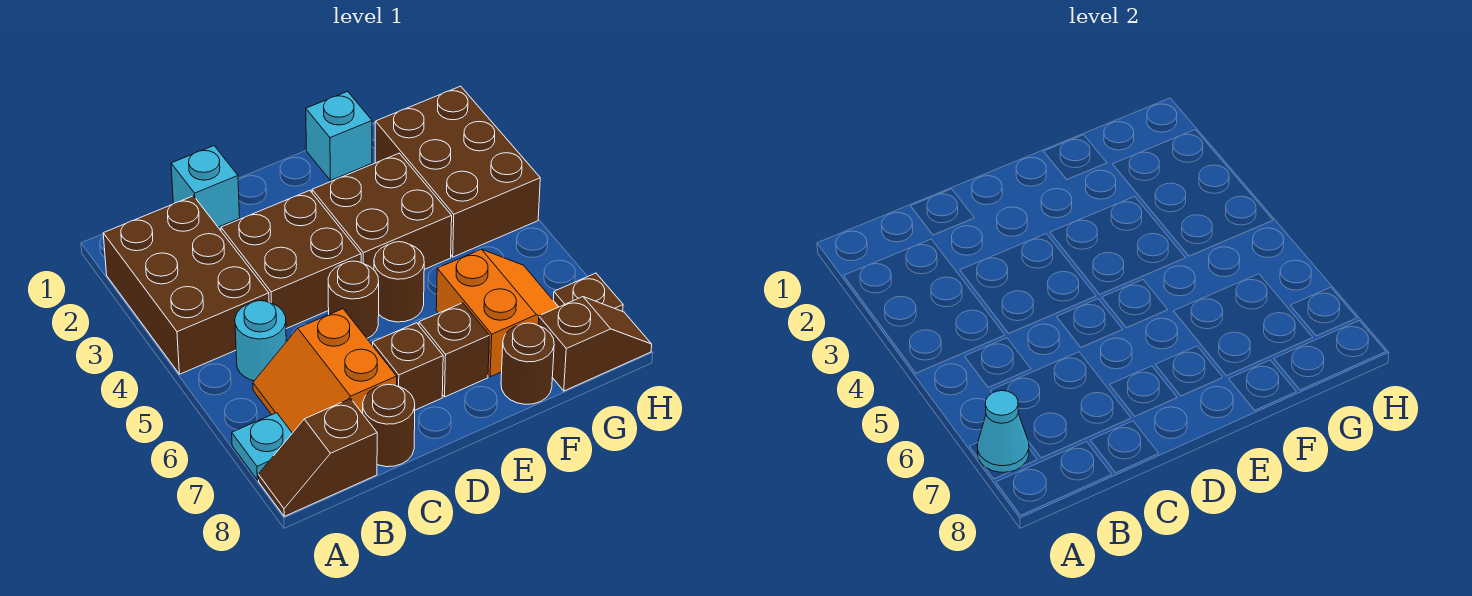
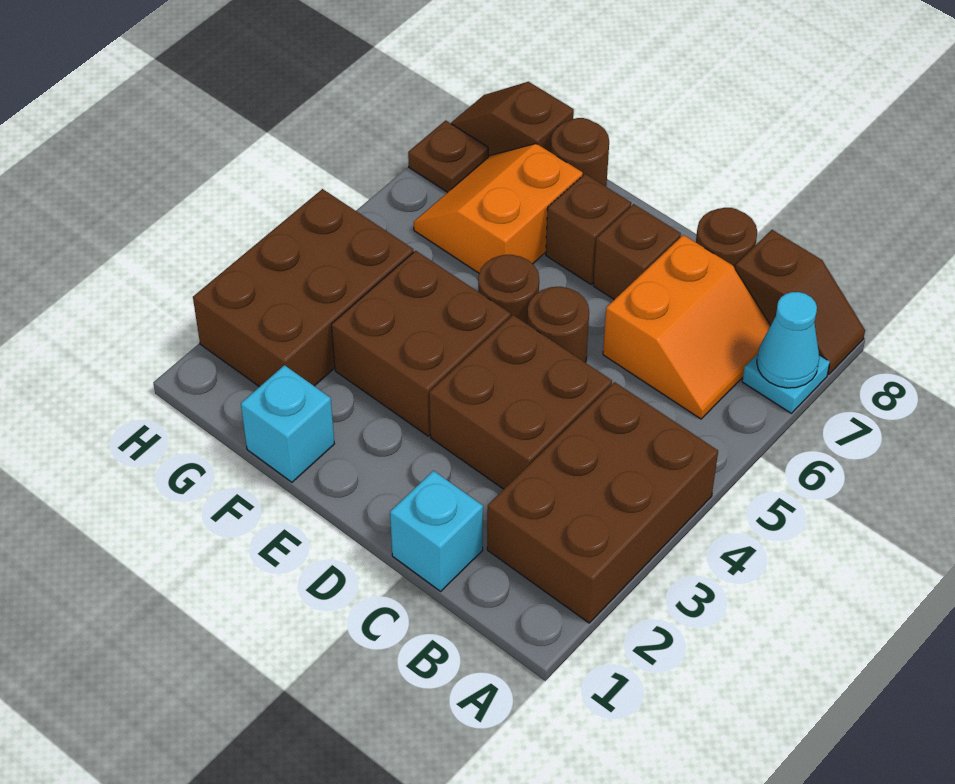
cyan 1x1 round brick [235,301,286,381] -> none

